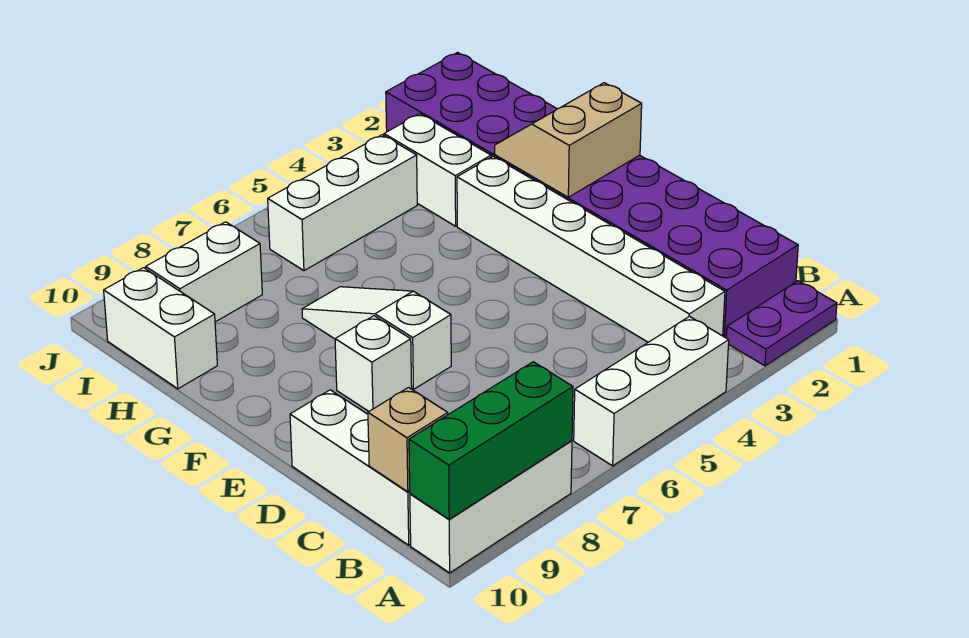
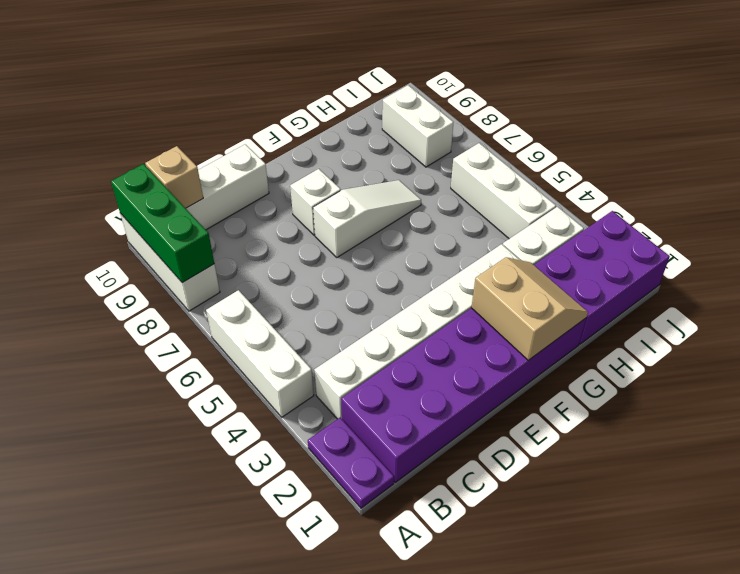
white 1x2 brick [104,268,217,389] -> none

